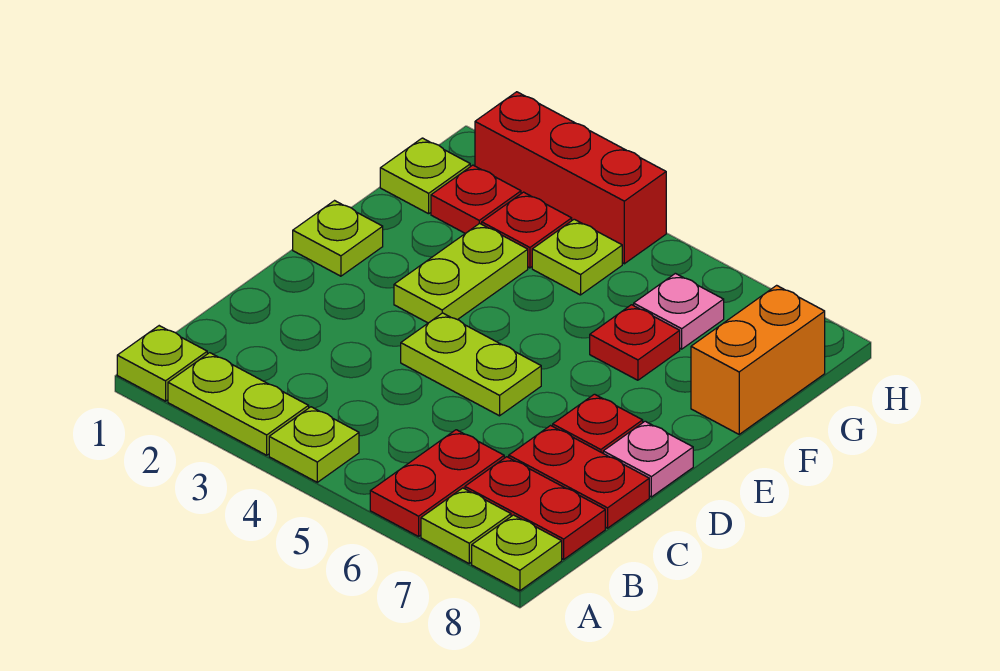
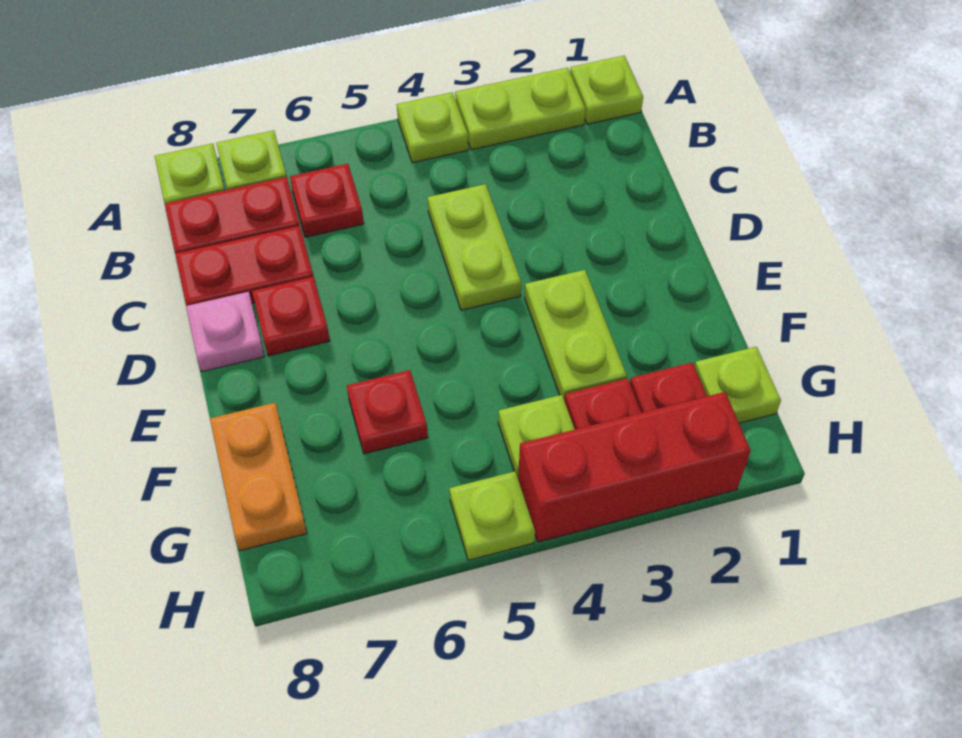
red 1x2 plate [370,430,504,537] -> red 1x1 plate [290,164,364,237]
lime 1x2 plate [401,313,541,416] -> lime 1x2 plate turned to [428,184,521,310]
lime 1x1 plate [293,201,383,276] -> lime 1x1 plate moved to [450,471,535,560]
orange 1x2 brick [691,285,825,434] -> orange 1x2 plate [210,403,307,551]
pink 1x1 plate [634,273,724,349] -> none

